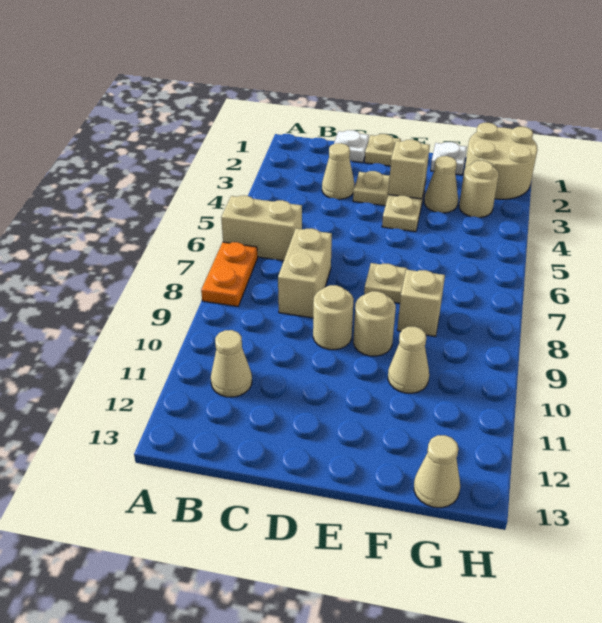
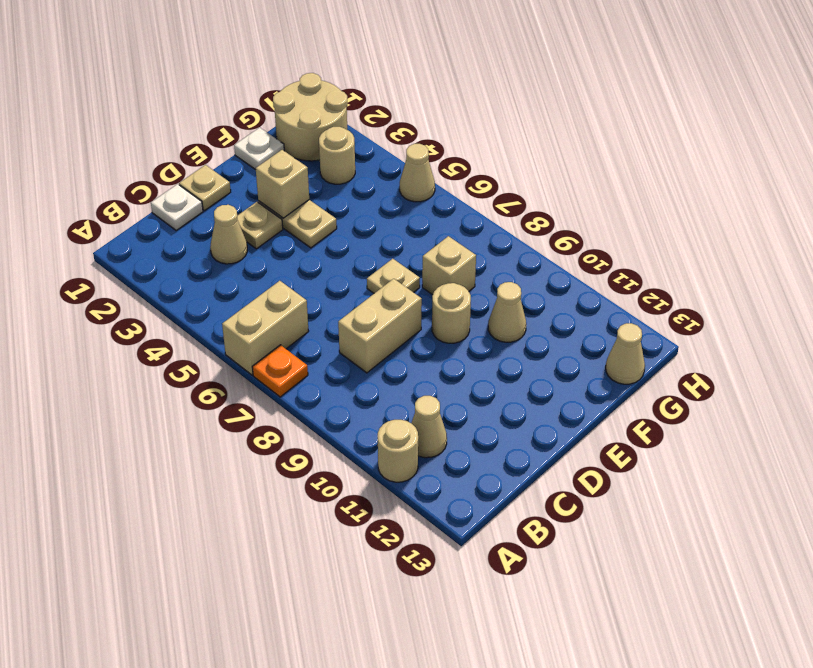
orange 1x2 plate [201,242,258,306] -> orange 1x1 plate [252,345,308,397]
tan 1x2 brick [278,228,332,318] -> tan 1x2 brick turned to [338,279,422,373]
tan 1x1 round brick [313,285,354,350] -> tan 1x1 round brick moved to [378,420,418,482]
tan 1x1 cone [424,156,458,213] -> tan 1x1 cone moved to [400,144,435,202]

